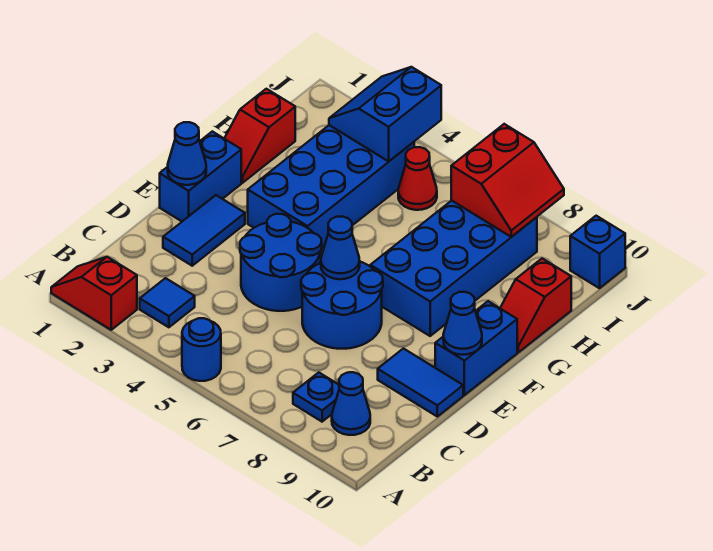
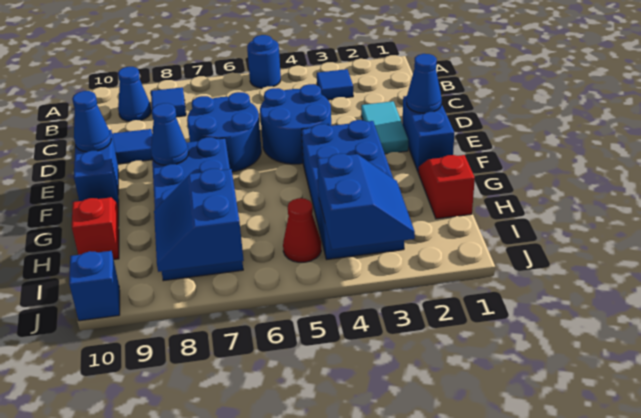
red 1x2 slope [51,257,137,330] -> none
blue 1x1 plate [293,372,339,422] -> blue 1x1 tile [151,87,186,117]
blue 1x2 tile [163,195,245,266] -> cyan 1x2 tile [361,101,408,154]
blue 1x1 cone [321,216,360,279] -> blue 1x1 cone moved to [151,103,189,165]
red 2x2 slope [451,124,564,237] -> blue 2x2 slope [154,169,244,272]

